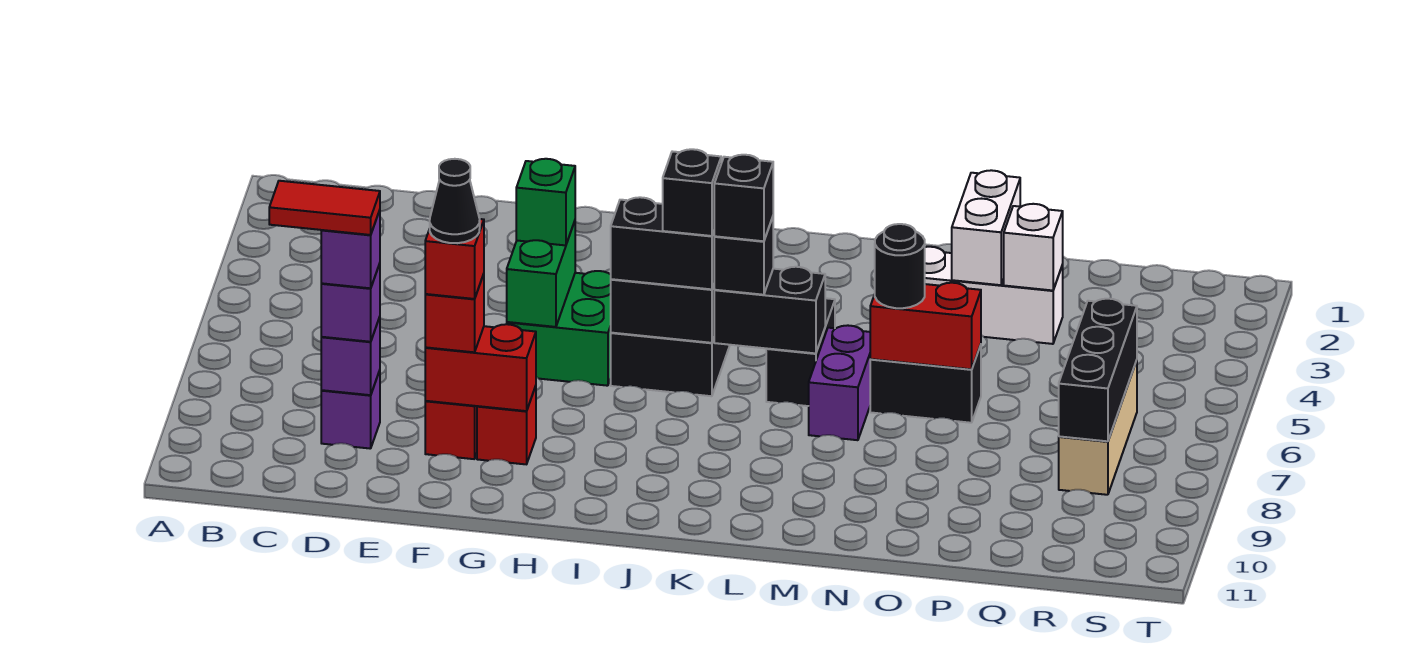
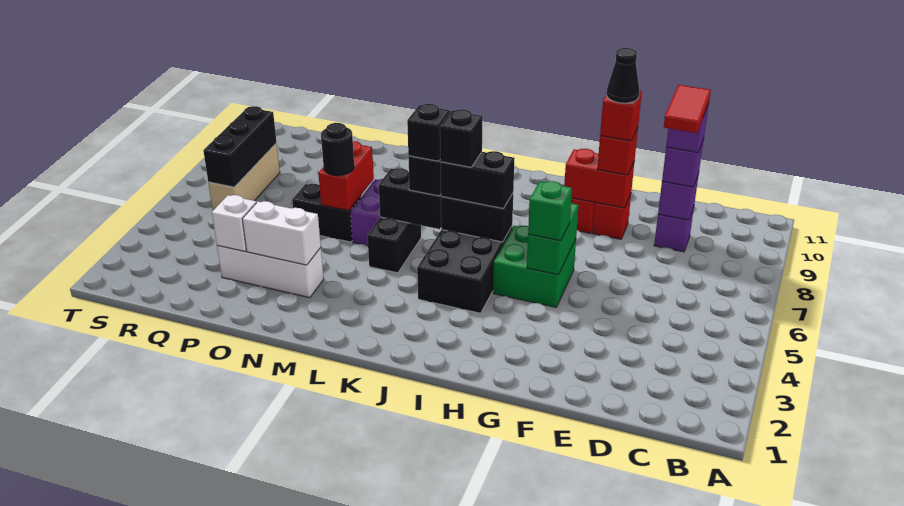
red 1x2 tile [269,181,380,235] -> red 1x2 tile turned to [664,85,711,133]
red 1x2 brick [870,283,981,369] -> red 1x2 brick turned to [318,141,374,211]
white 1x2 brick [952,170,1020,285] -> white 1x2 brick turned to [242,201,321,265]

